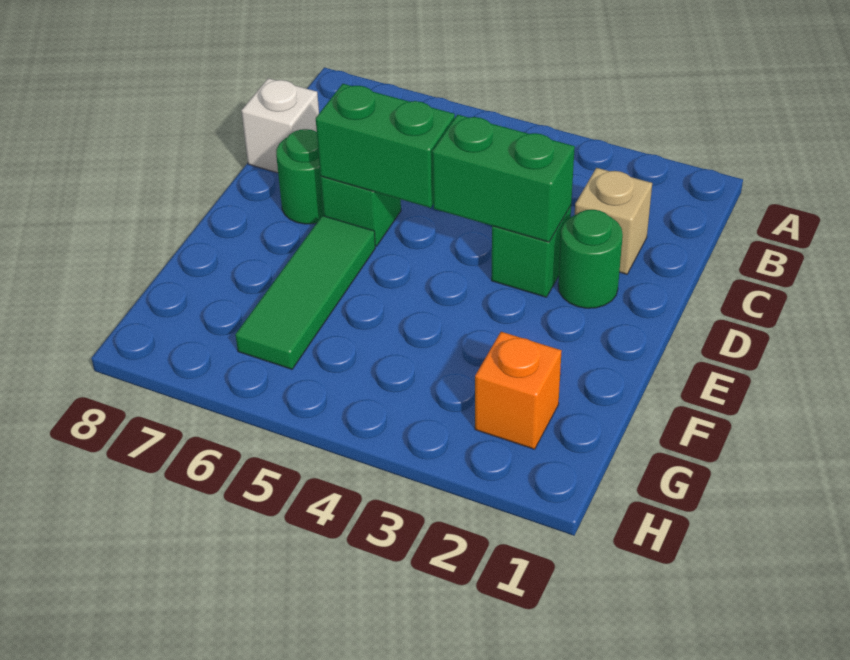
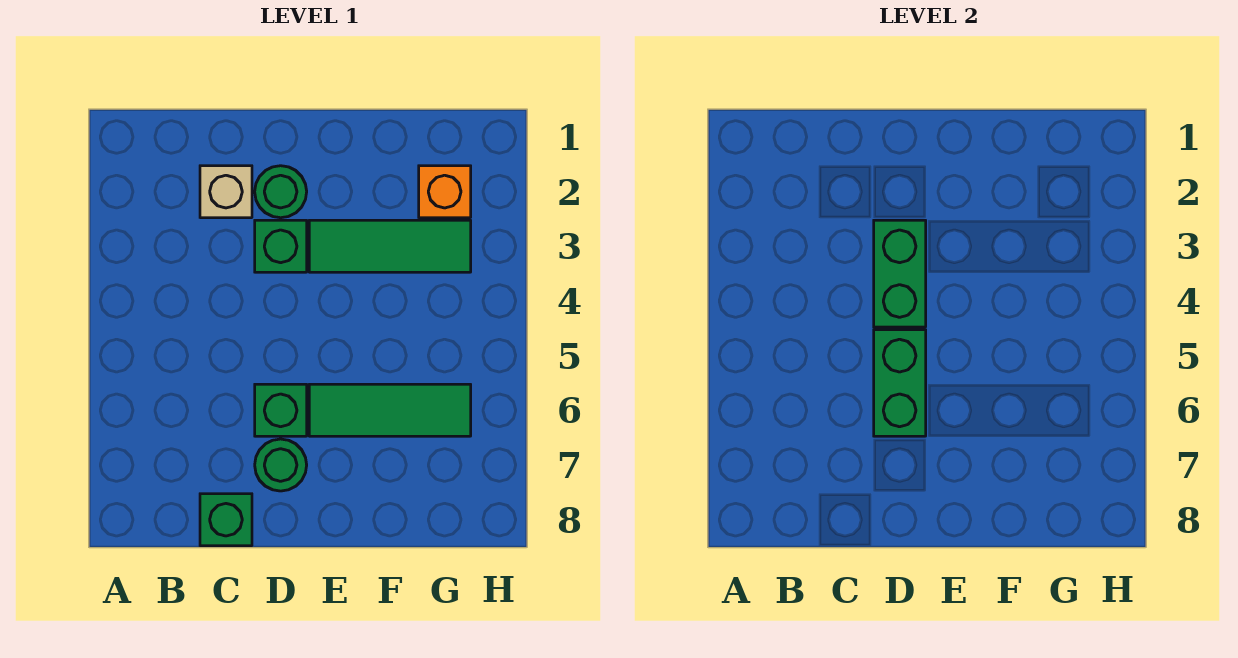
white 1x1 brick [241,78,319,173] -> green 1x1 brick [200,494,252,546]
none -> green 1x3 tile [309,220,471,272]

